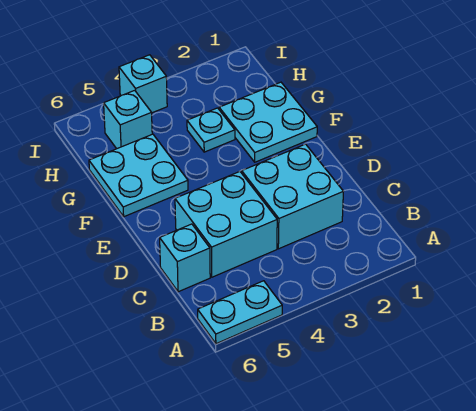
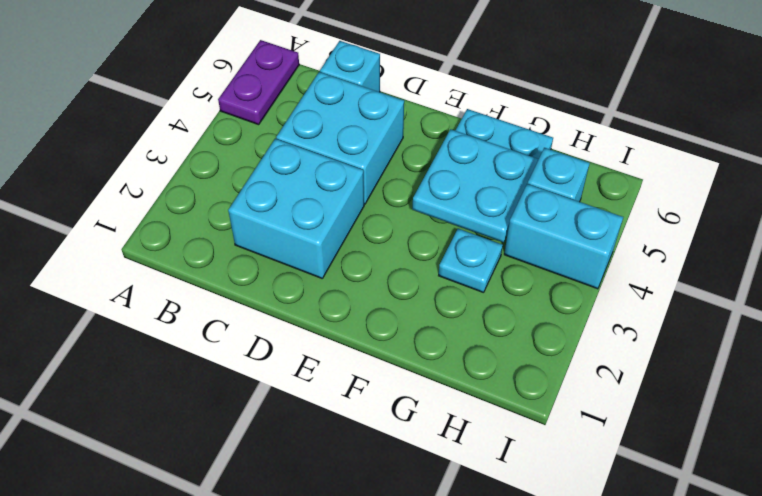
cyan 1x2 plate [198,281,282,344] -> purple 1x2 plate [218,40,299,125]
cyan 2x2 plate [219,82,317,162] -> cyan 2x2 plate moved to [412,129,539,242]
cyan 1x1 brick [119,55,167,113] -> cyan 1x2 brick [504,184,623,289]

